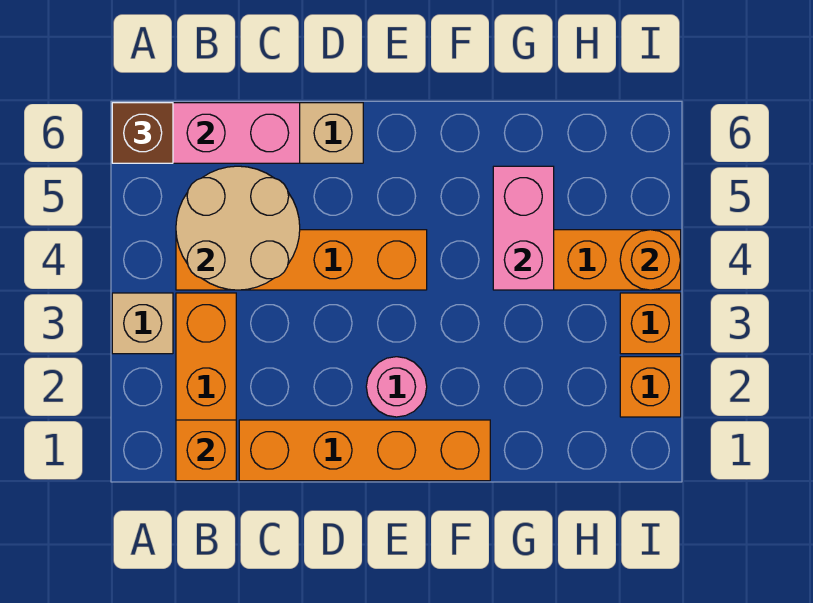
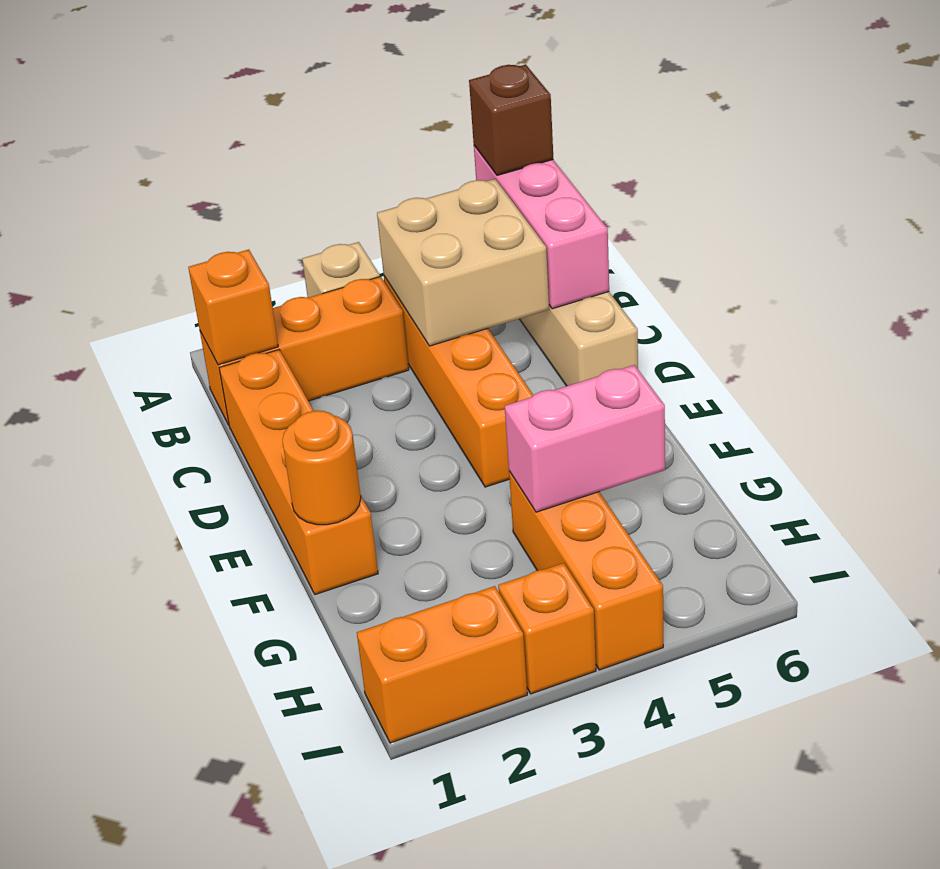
tan 2x2 round brick [176,166,300,290] -> tan 2x2 brick [377,179,549,346]
pink 1x1 round brick [366,357,427,417] -> none
orange 1x1 brick [620,357,681,417] -> orange 1x2 brick [357,586,527,743]
orange 1x1 round brick [620,230,681,290] -> orange 1x1 round brick moved to [282,411,361,525]

